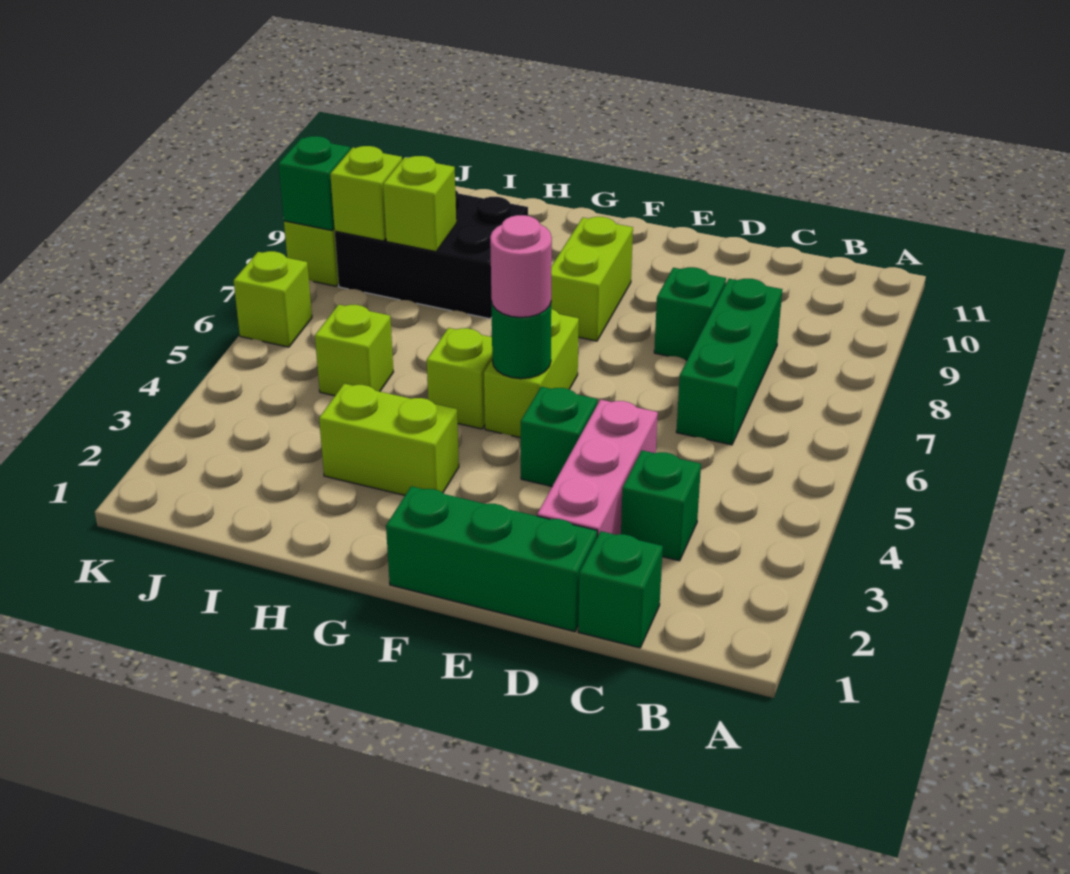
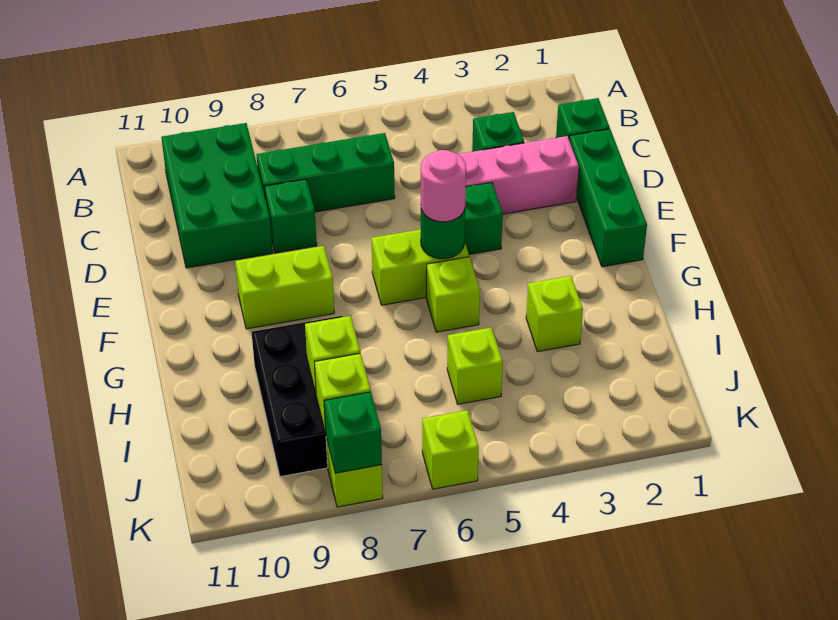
none -> green 2x3 brick [161,123,273,268]
lime 1x2 brick [319,384,459,495] -> lime 1x1 brick [526,276,583,352]

